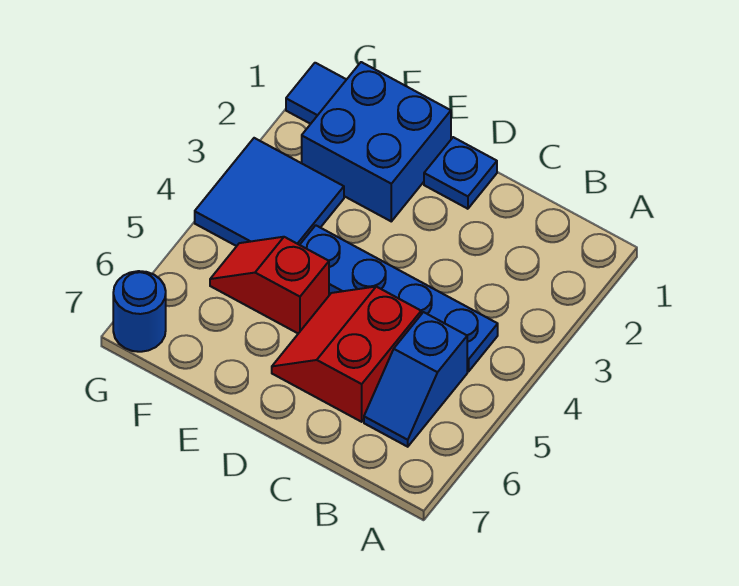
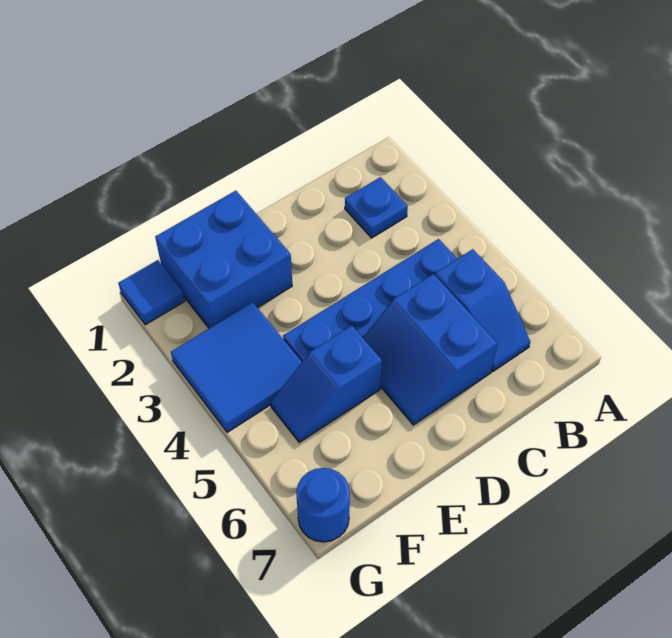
red 2x2 slope [272,287,421,422] -> blue 2x2 slope [363,274,497,425]
blue 1x1 plate [424,137,497,209] -> blue 1x1 plate moved to [345,177,408,238]
red 1x2 slope [210,237,329,333] -> blue 1x2 slope [271,326,382,442]

